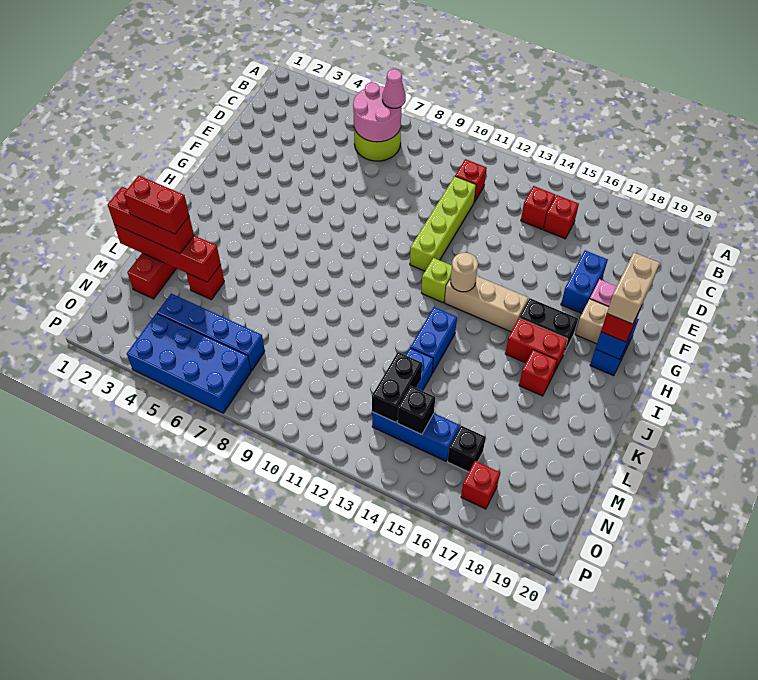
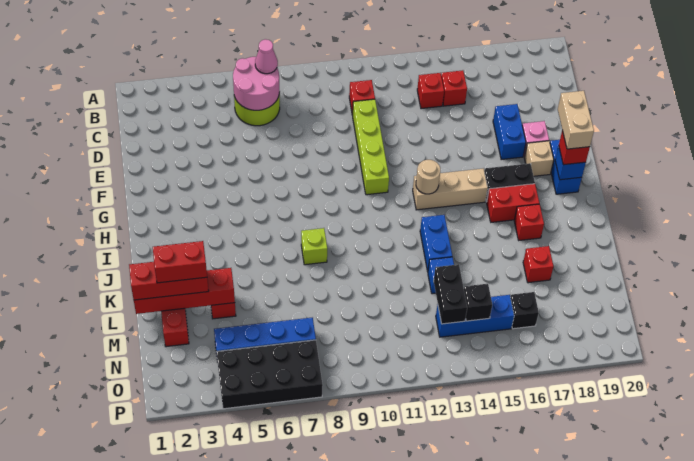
lime 1x1 brick [421,258,452,302] -> lime 1x1 brick moved to [301,228,327,265]
blue 2x4 brick [127,313,251,413] -> black 2x4 brick [217,340,323,409]
red 1x1 brick [461,461,500,509] -> red 1x1 brick moved to [523,246,554,283]

